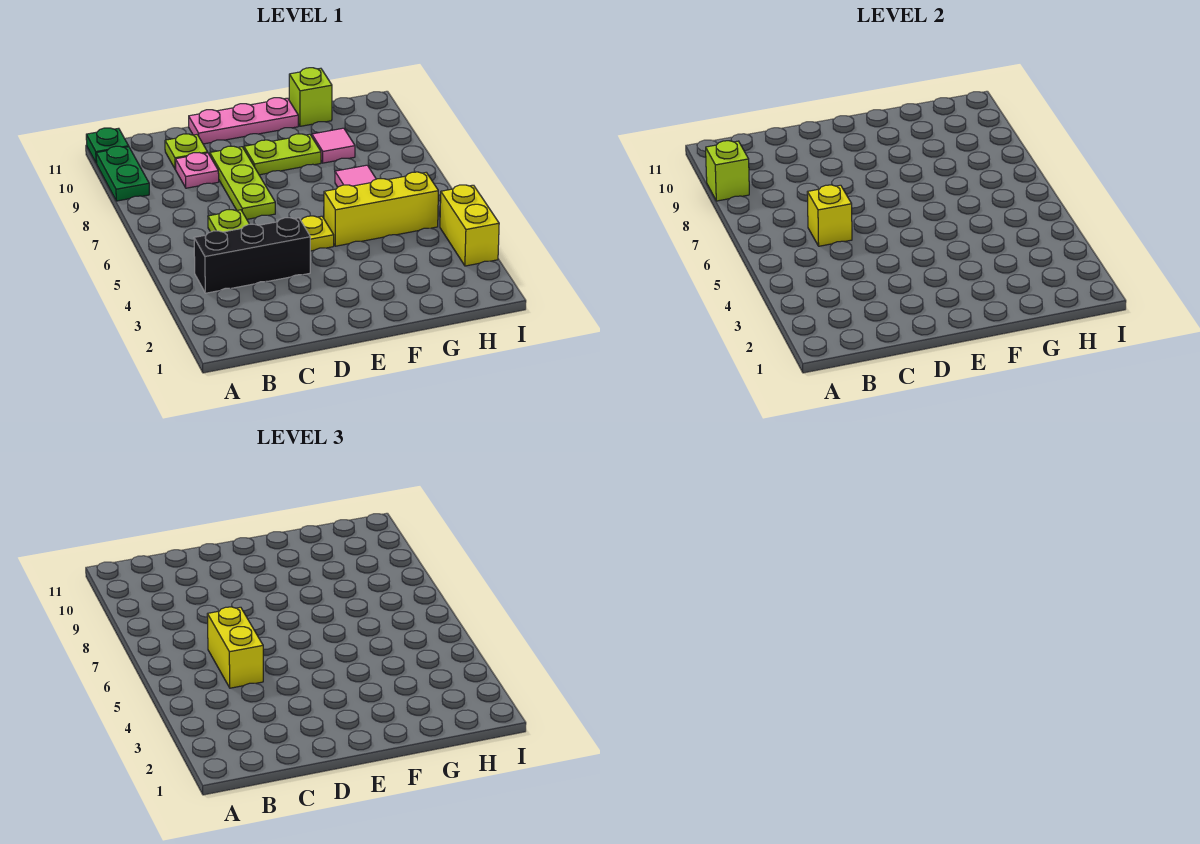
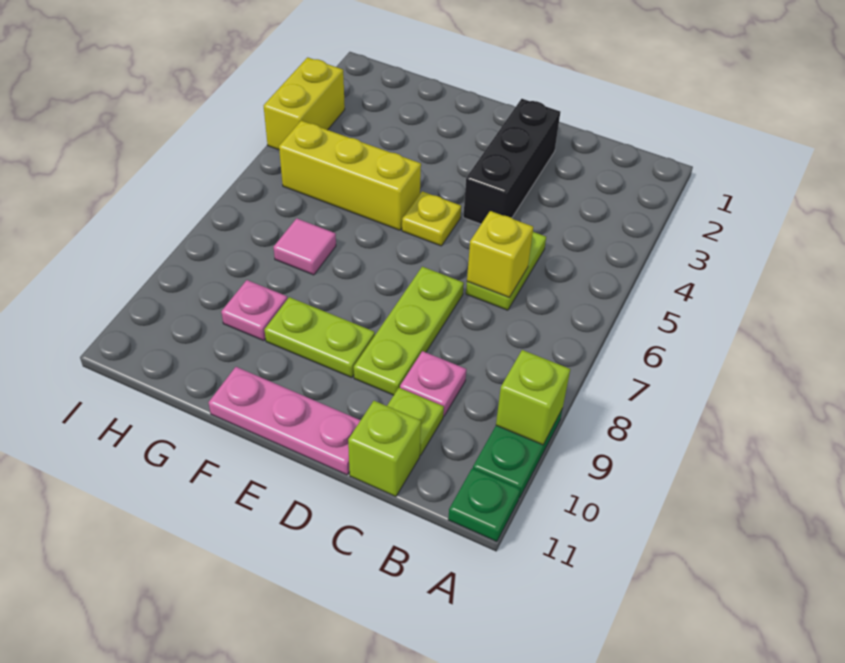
black 1x3 brick [194,218,310,293] -> black 1x3 brick turned to [463,99,560,224]
yellow 1x2 brick [207,607,263,688] -> none
pink 1x1 tile [312,128,355,163] -> pink 1x1 plate [221,280,287,341]
lime 1x1 brick [289,68,332,126] -> lime 1x1 brick moved to [348,401,421,497]

